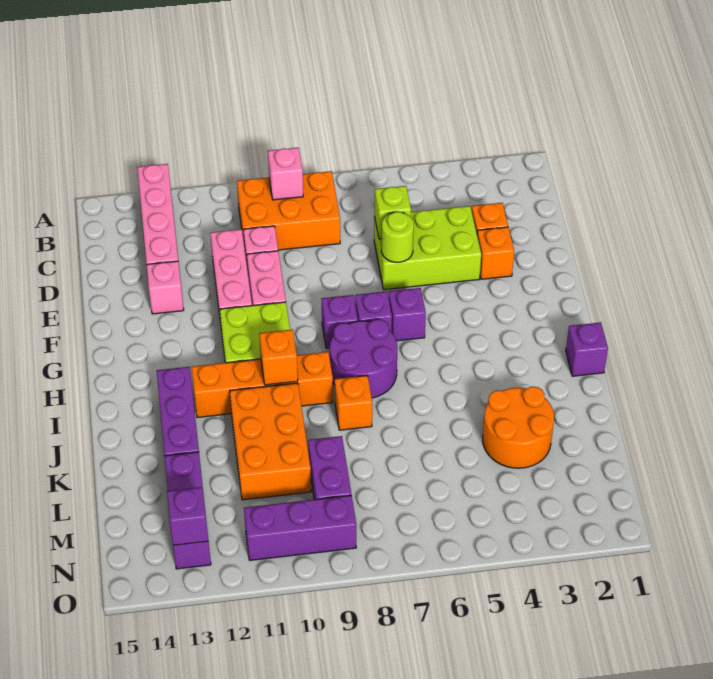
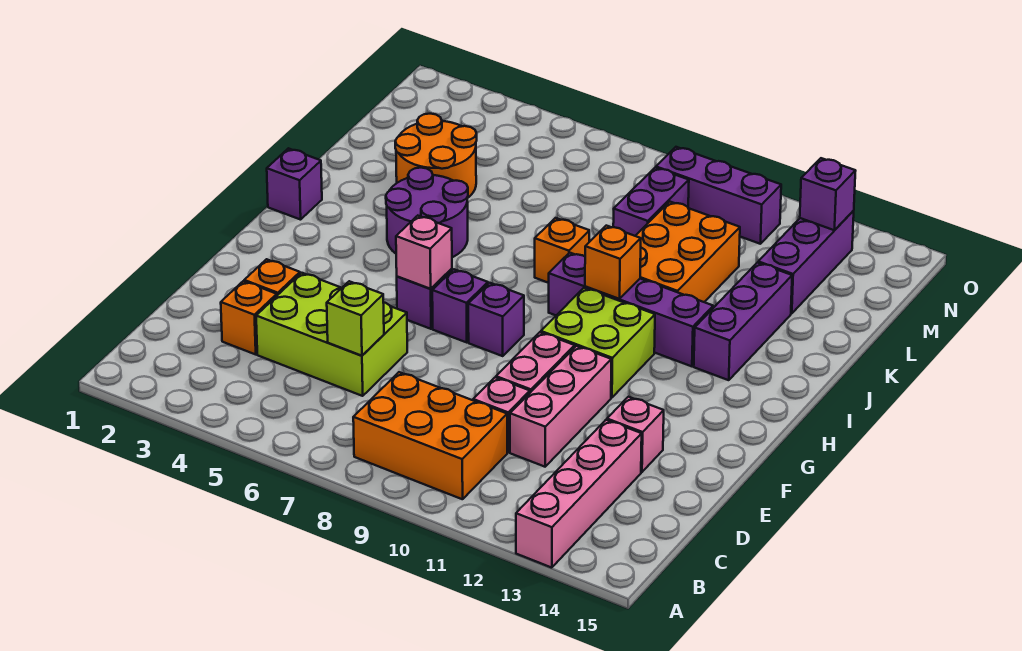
pink 1x1 brick [268,148,303,200] -> pink 1x1 brick moved to [396,216,452,289]
lime 1x1 round brick [381,212,414,262] -> none
purple 2x2 round brick [330,319,397,398] -> purple 2x2 round brick moved to [386,168,468,257]
orange 1x4 brick [192,352,333,418] -> purple 1x4 brick [549,253,713,366]

